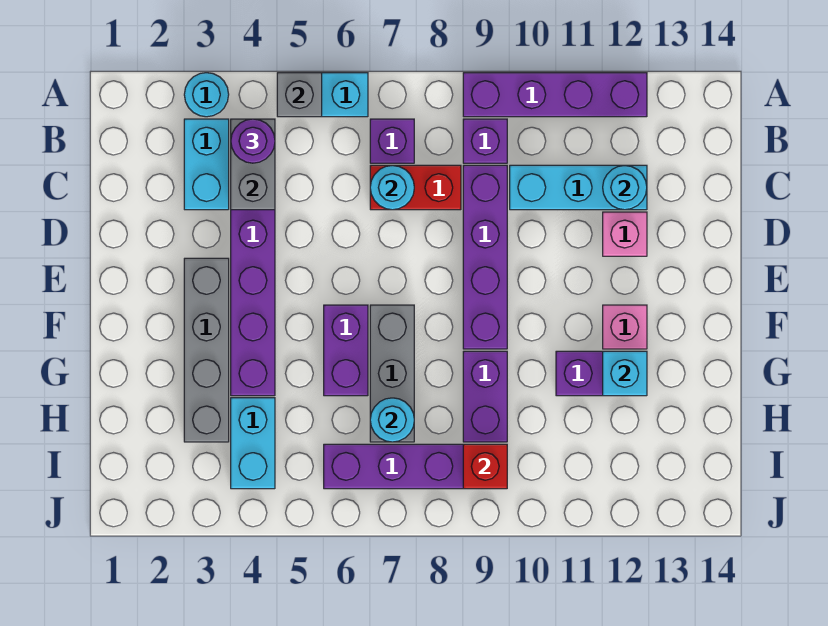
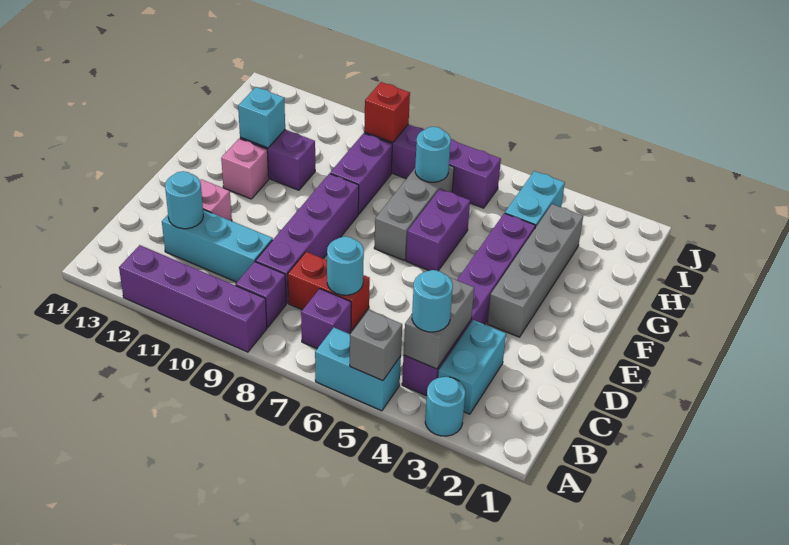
purple 1x1 round brick [231,119,275,163] -> cyan 1x1 round brick [412,270,453,332]

